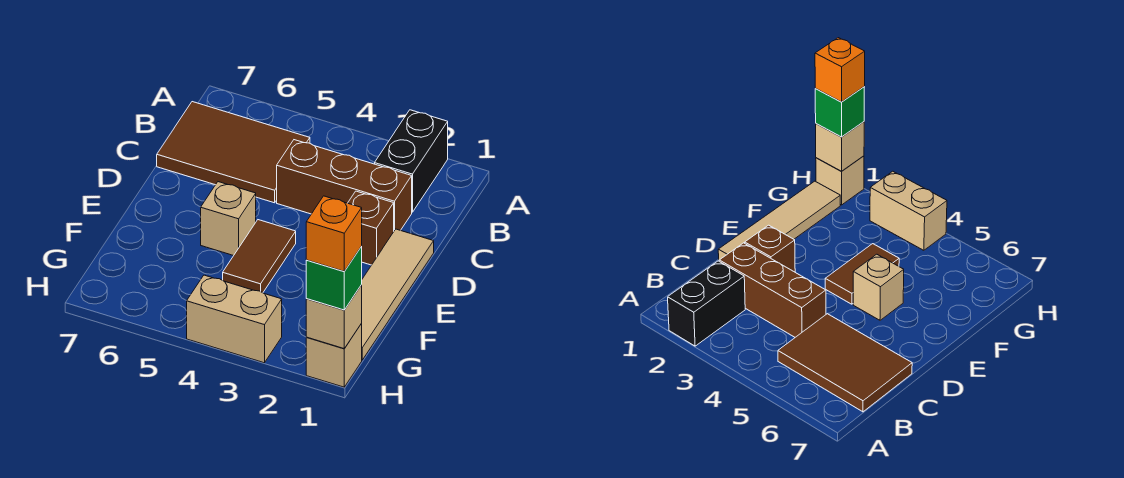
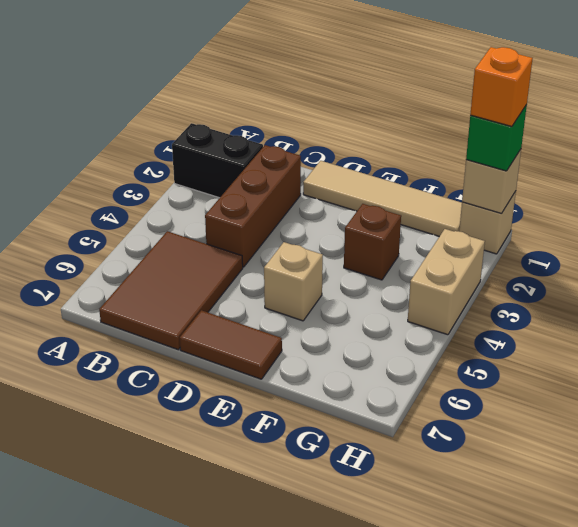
brown 1x1 brick [348,191,394,265] -> brown 1x1 brick moved to [344,204,401,280]
brown 1x2 tile [223,220,296,293] -> brown 1x2 tile moved to [180,310,282,379]

